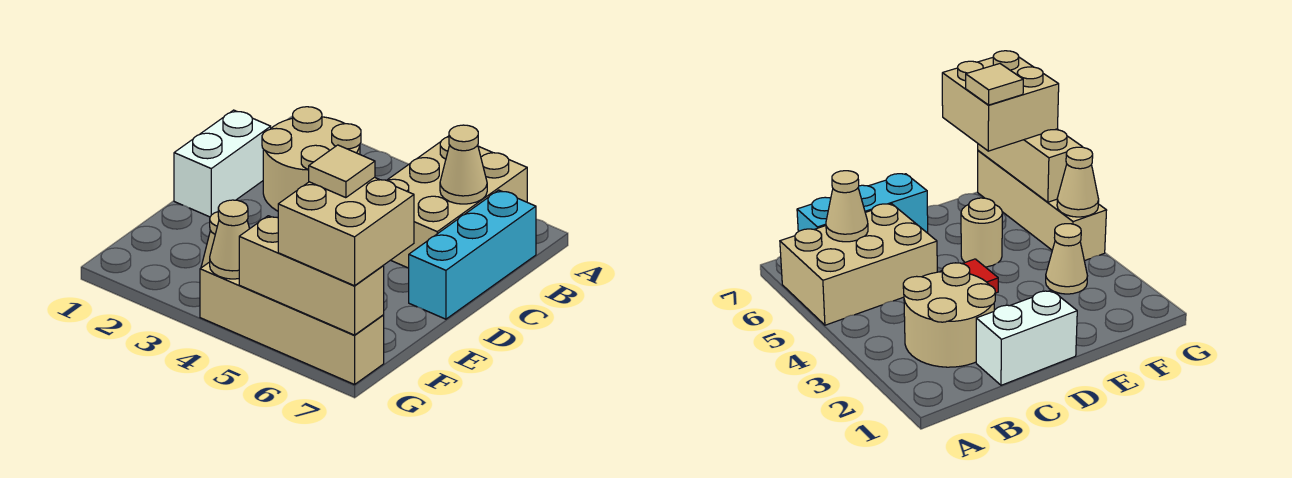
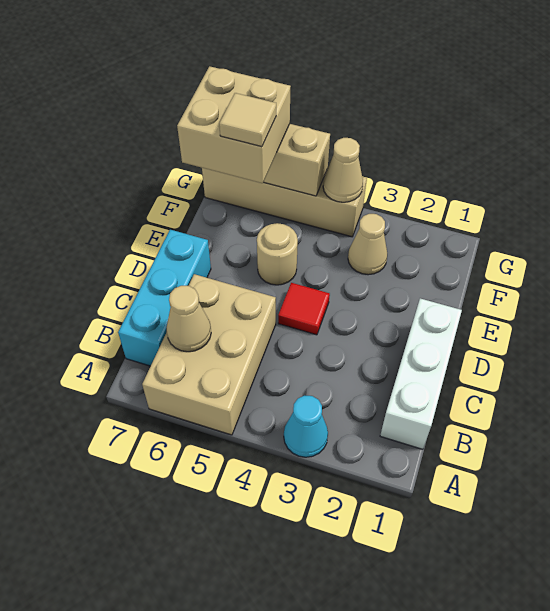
none -> cyan 1x1 cone [284,396,328,457]
tan 2x2 round brick [262,107,361,211] -> none
white 1x2 brick [174,110,271,217] -> white 1x3 brick [380,298,462,449]

